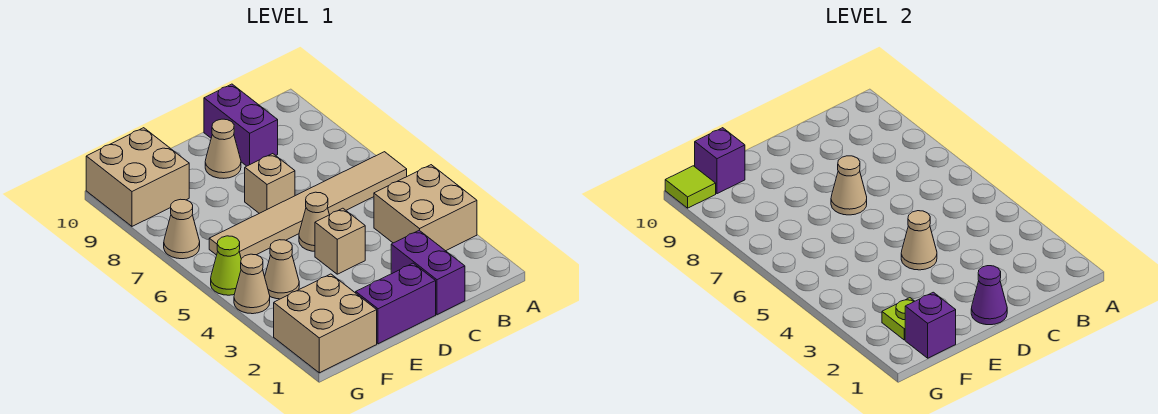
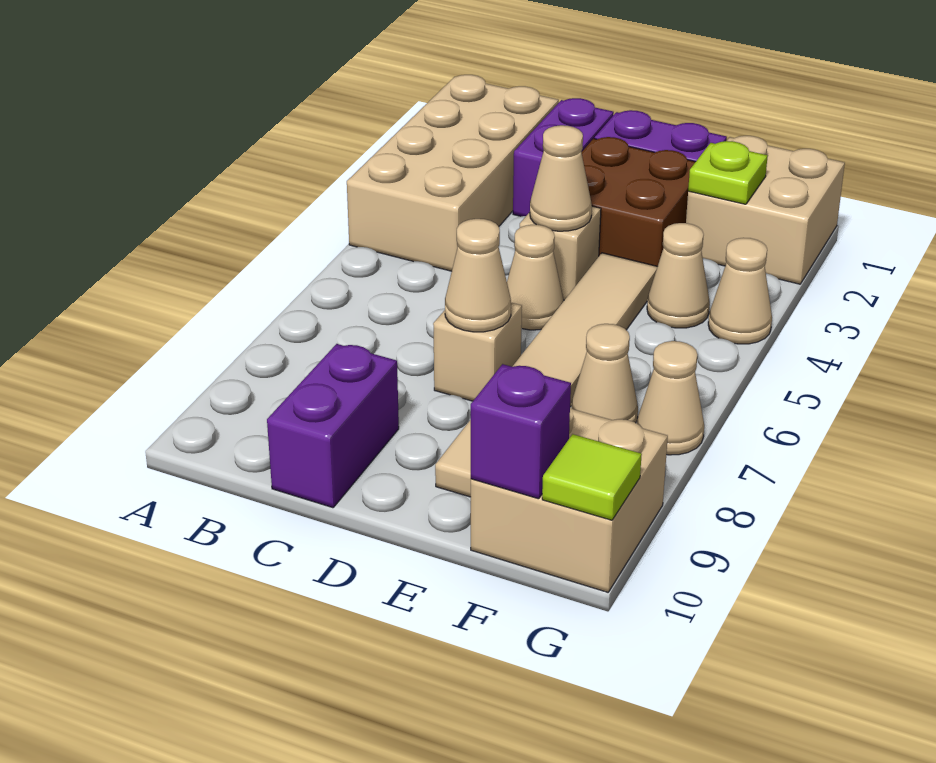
tan 2x2 brick [374,165,477,251] -> tan 2x4 brick [347,75,559,271]
tan 1x6 tile [209,152,407,259] -> tan 1x6 tile turned to [435,253,657,497]
purple 1x1 cone [971,266,1007,325] -> none
none -> brown 2x2 brick [581,137,696,266]
tan 1x1 cone [205,119,241,178] -> tan 1x1 cone moved to [571,324,638,423]
purple 1x1 brick [905,292,956,358] -> none
lime 1x1 cone [211,236,241,295] -> none

